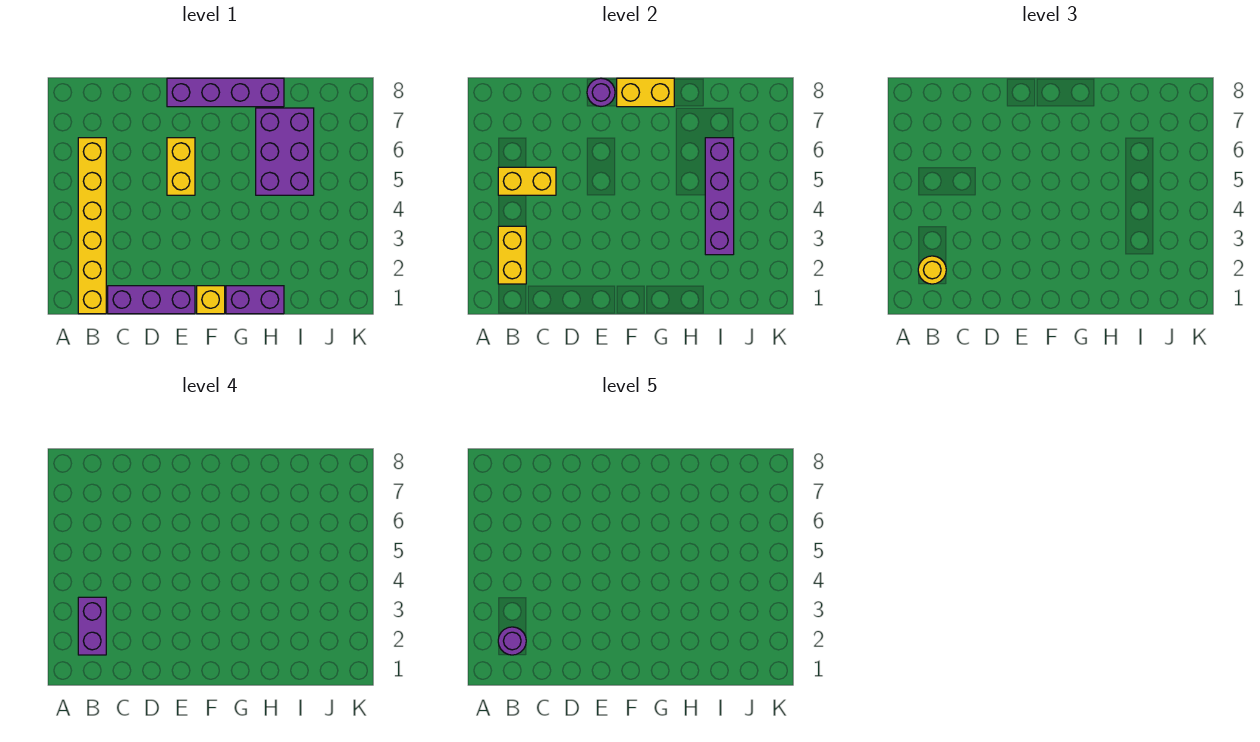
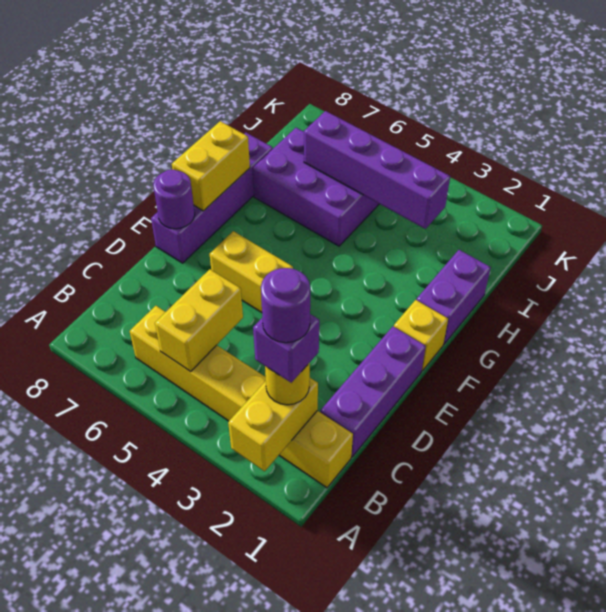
yellow 1x2 brick [498,226,526,284] -> yellow 1x2 brick turned to [228,378,318,471]
purple 1x2 brick [78,597,106,655] -> purple 1x1 brick [253,314,319,383]

